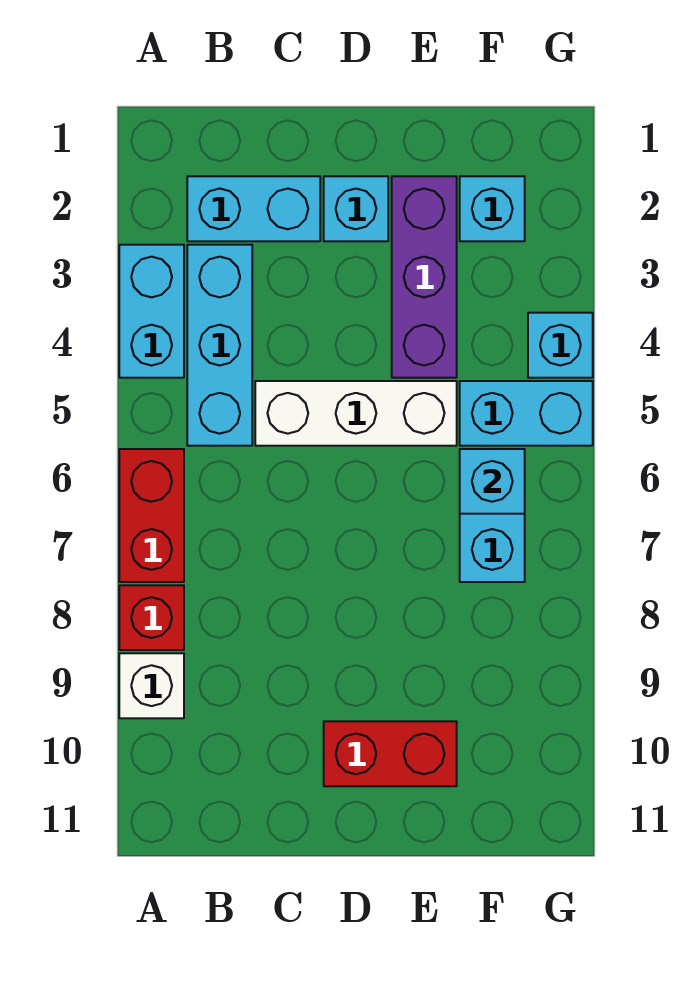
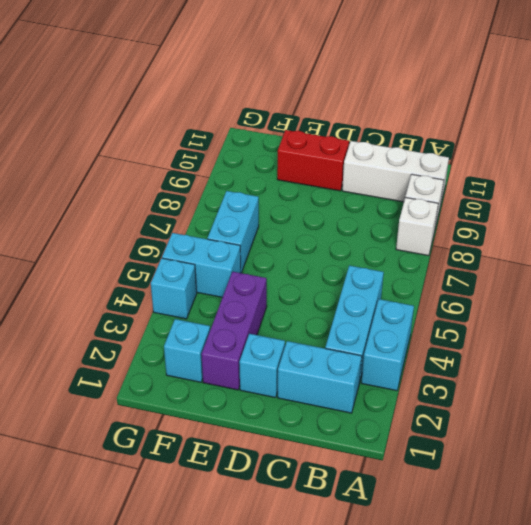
red 1x2 brick [119,449,184,582] -> none
red 1x1 brick [119,585,184,650] -> white 1x1 brick [396,197,438,256]
white 1x3 brick [255,381,457,446] -> white 1x3 brick moved to [342,141,449,206]
cyan 1x1 brick [460,449,525,514] -> none

